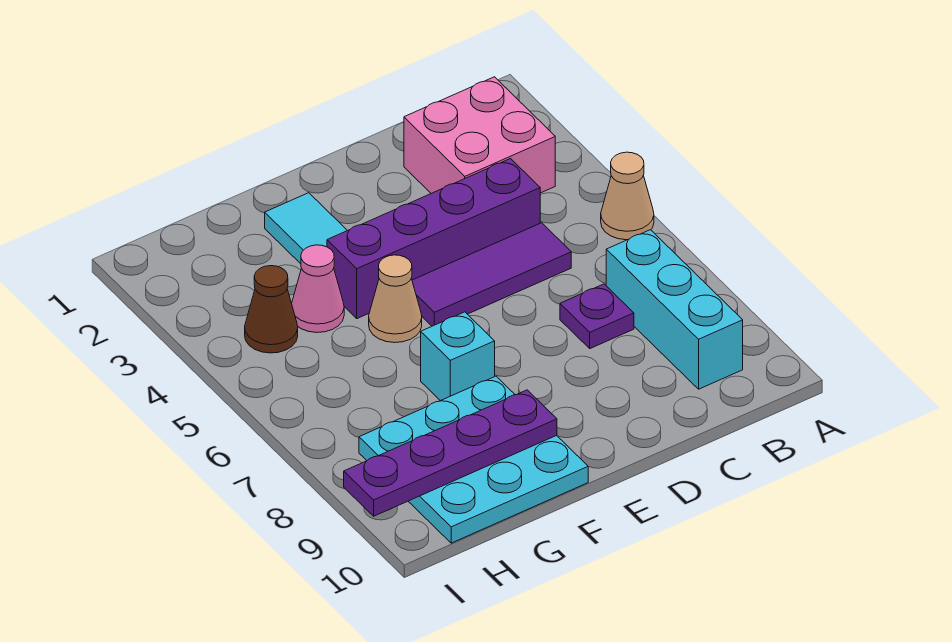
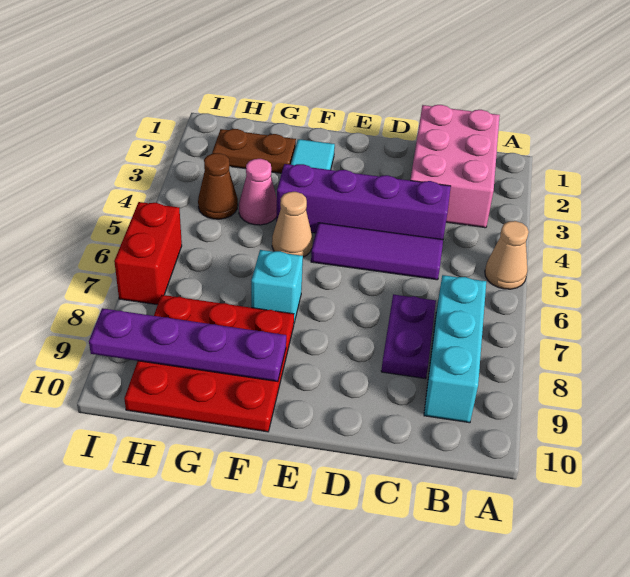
pink 2x2 brick [404,77,555,193] -> pink 2x3 brick [410,105,500,228]
purple 1x1 plate [560,284,634,348] -> purple 1x2 plate [381,294,436,379]
cyan 3x3 plate [359,376,588,543] -> red 3x3 plate [124,295,294,432]
none -> brown 1x2 plate [212,129,296,173]
none -> red 1x2 brick [114,202,182,305]

